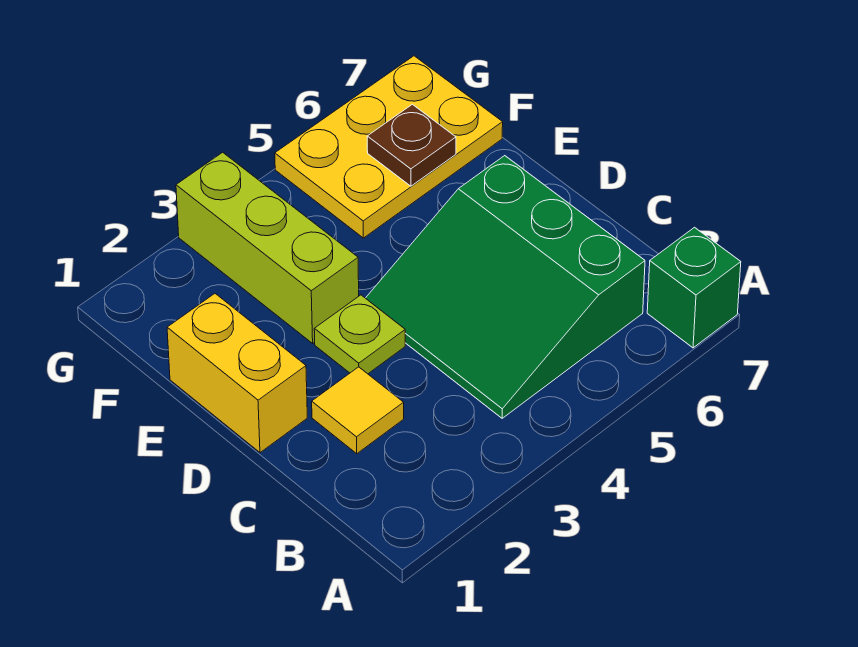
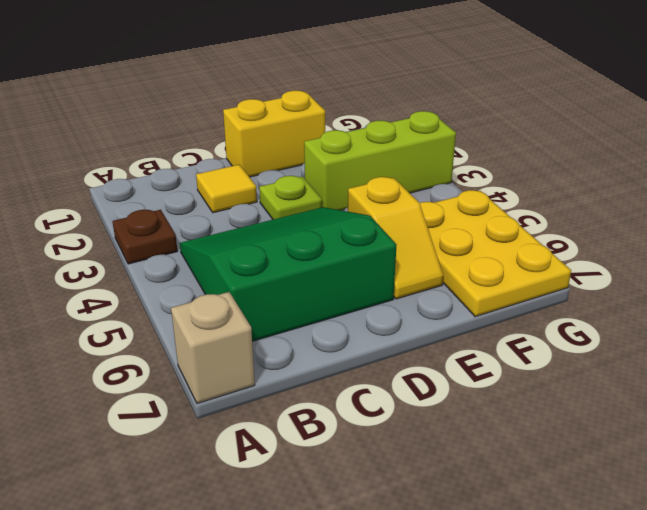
green 1x1 brick [647,227,741,348] -> tan 1x1 brick [171,292,255,403]
none -> yellow 1x2 slope [348,177,443,299]
brown 1x1 plate [367,104,456,186] -> brown 1x1 plate moved to [113,210,177,264]

